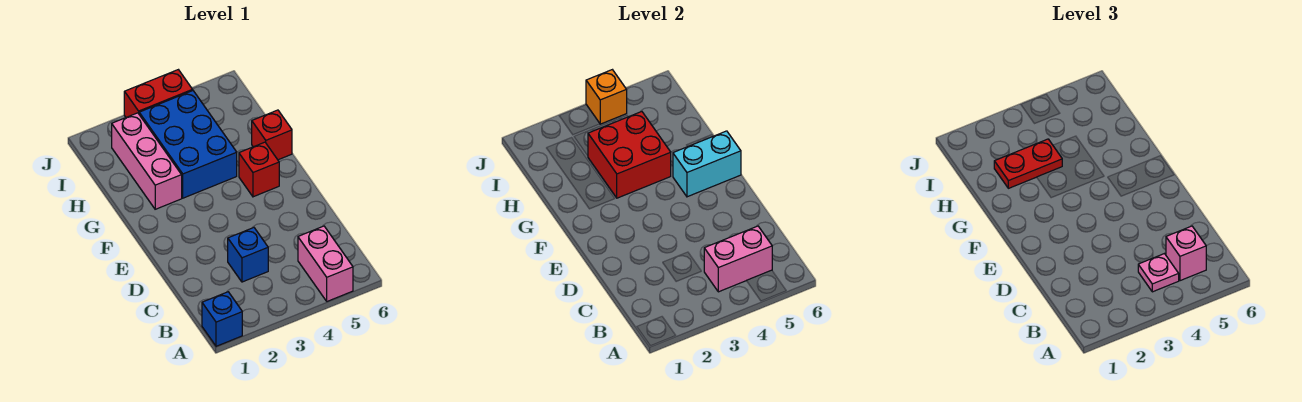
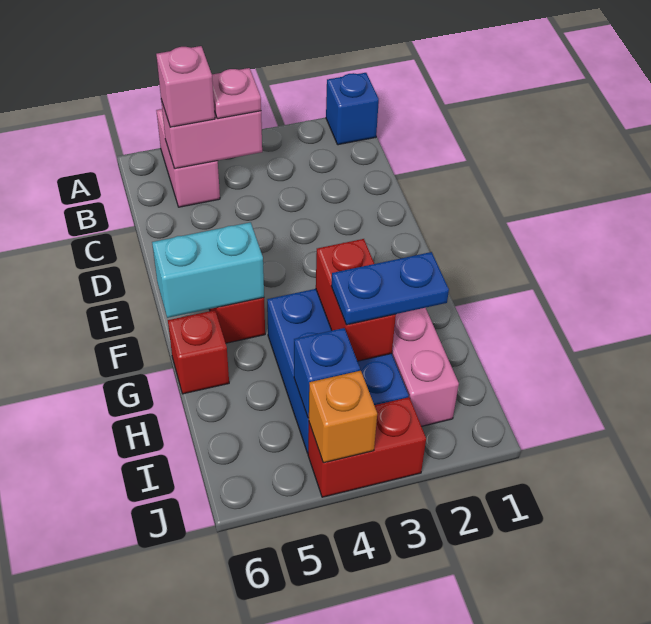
blue 1x1 brick [228,228,268,282] -> blue 1x1 brick moved to [294,328,360,418]
red 2x2 brick [588,112,671,198] -> red 1x2 brick [316,239,396,361]
red 1x2 plate [994,139,1062,188] -> blue 1x2 plate [331,252,449,325]

